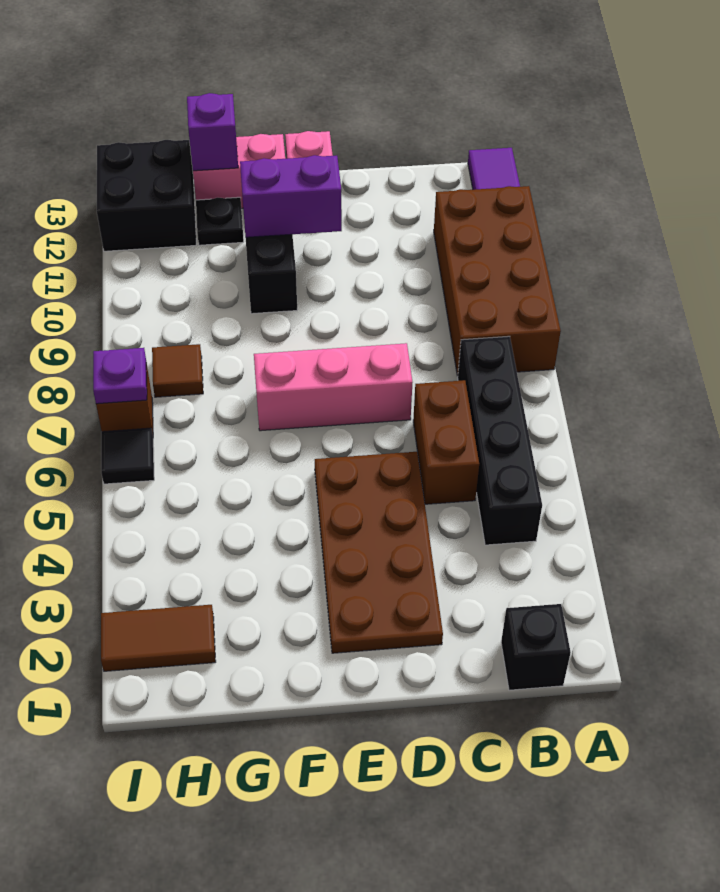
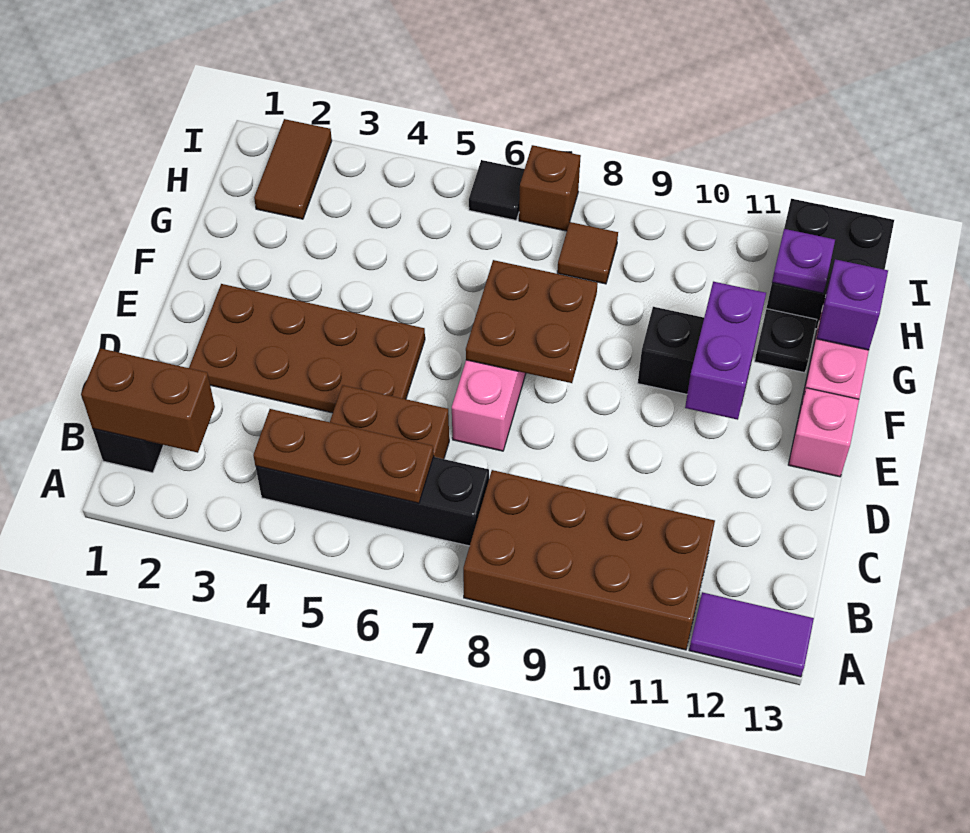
none -> brown 1x2 brick [81,348,215,453]
none -> brown 1x3 plate [253,409,434,503]
none -> brown 2x2 plate [466,260,598,383]
purple 1x1 plate [93,348,147,404] -> purple 1x1 plate moved to [772,229,835,293]

